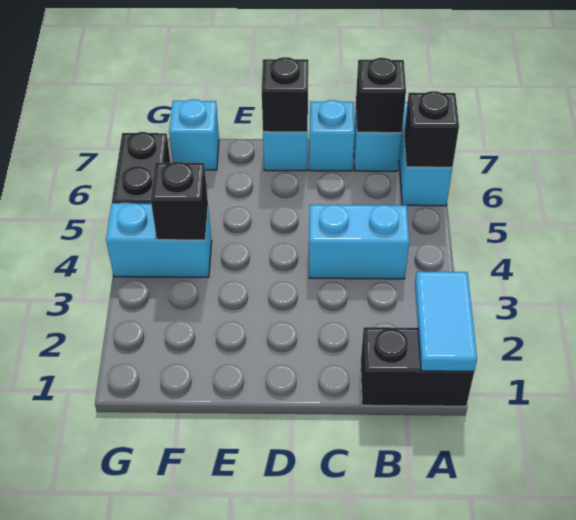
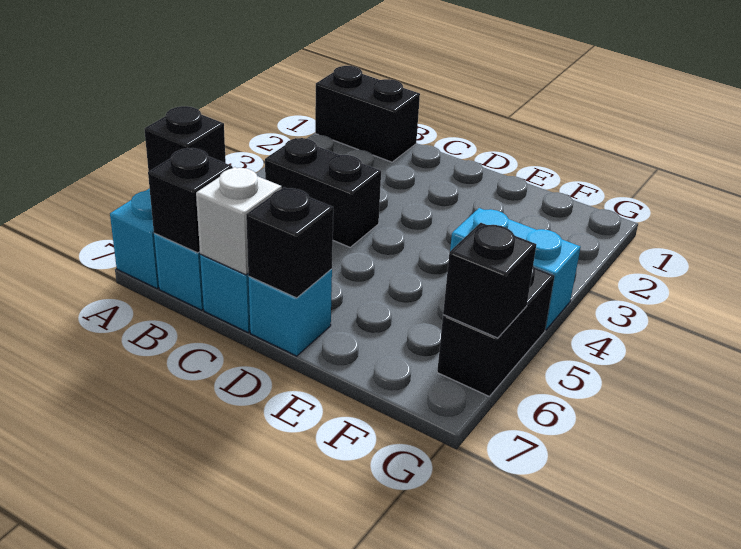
cyan 1x2 tile [415,272,477,371] -> none
cyan 1x2 brick [309,205,409,279] -> black 1x2 brick [265,138,381,247]
none -> white 1x1 brick [196,167,282,275]
black 1x1 brick [151,162,208,240] -> black 1x1 brick moved to [443,223,536,338]
cyan 1x1 brick [169,99,219,170] -> none

